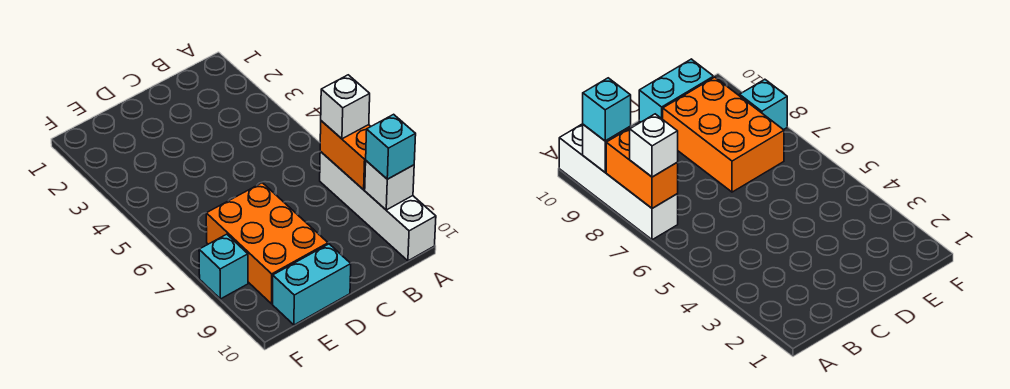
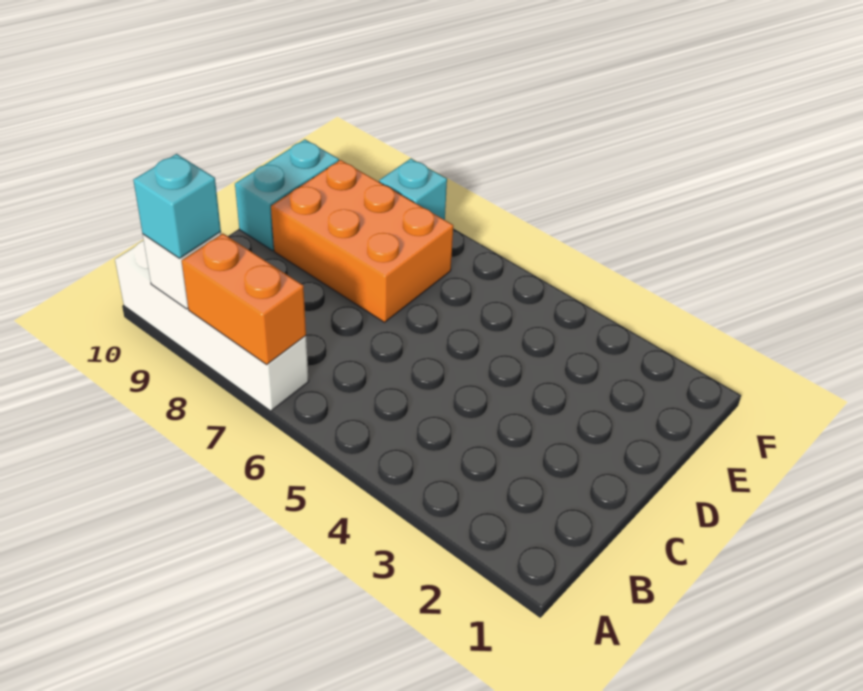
white 1x1 brick [321,75,370,139] -> none

